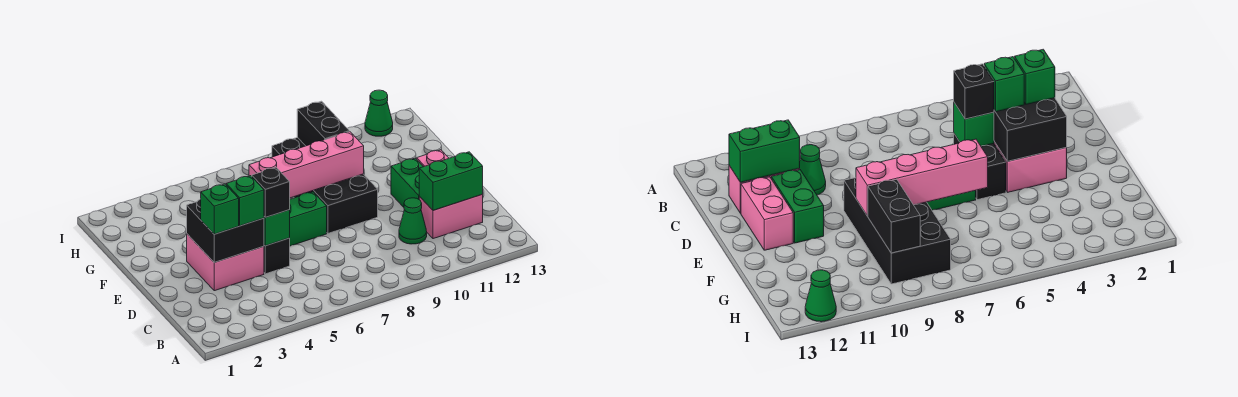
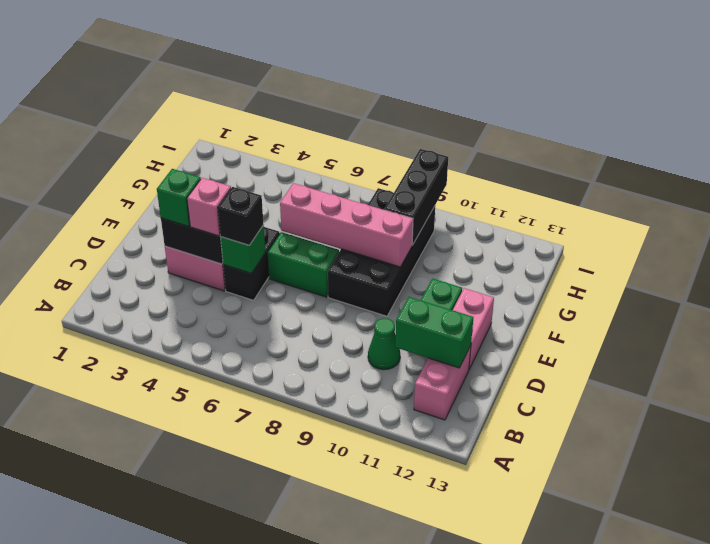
pink 1x2 brick [419,195,483,239] -> pink 1x2 brick turned to [414,346,471,420]
green 1x1 brick [226,176,264,226] -> pink 1x1 brick [187,178,231,236]
black 1x2 brick [297,101,349,146] -> black 1x3 brick [384,149,448,245]
green 1x1 cone [365,90,393,136] -> none

